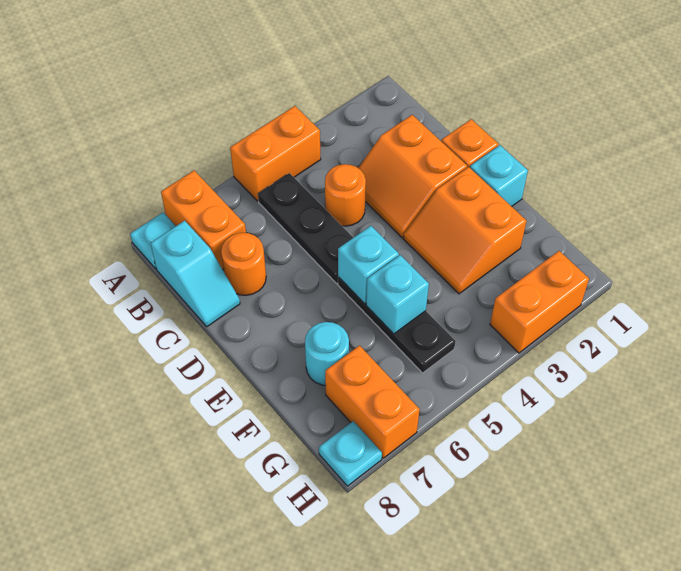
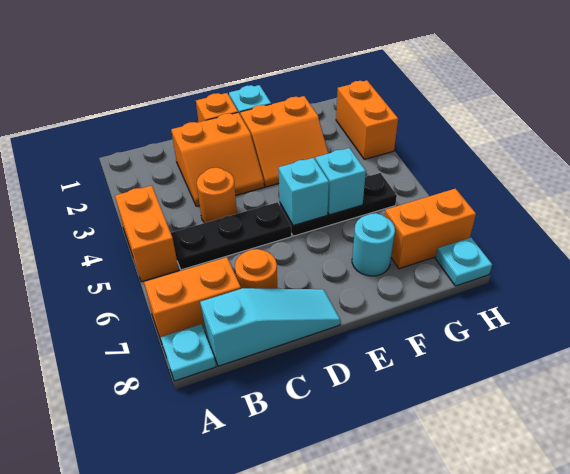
cyan 1x2 slope [151,221,240,327] -> cyan 1x3 slope [200,288,340,366]

